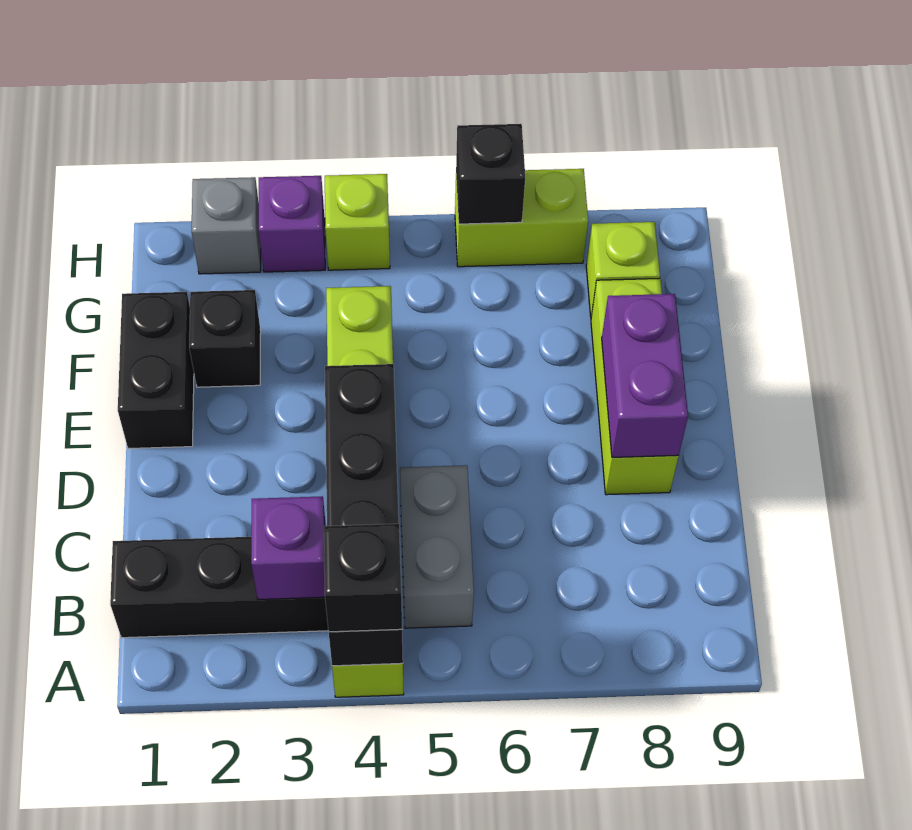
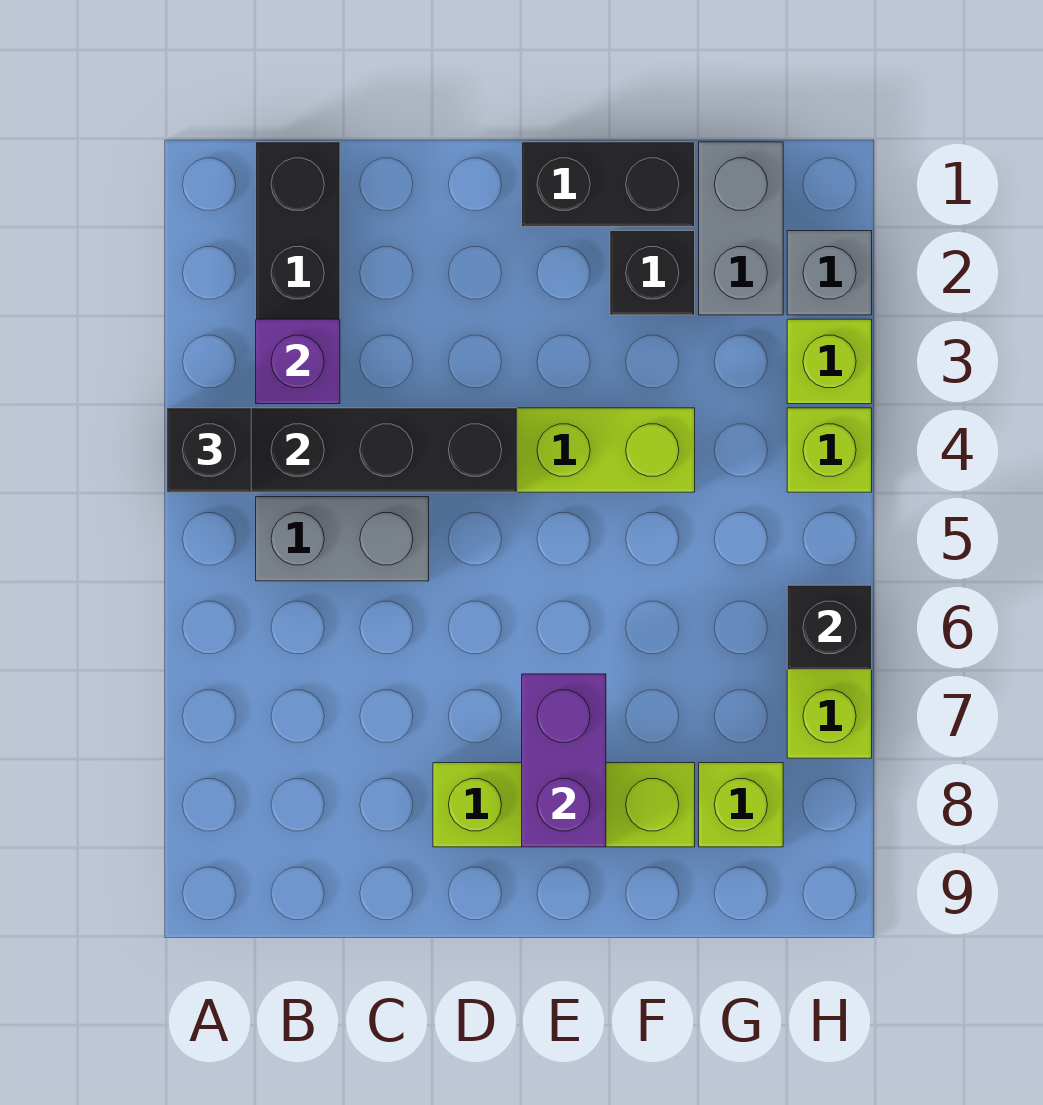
purple 1x2 brick [602,294,688,457] -> purple 1x2 brick turned to [522,674,606,847]
none -> grey 1x2 brick [699,142,783,315]
purple 1x1 brick [259,176,325,272] -> lime 1x1 brick [787,319,872,404]

